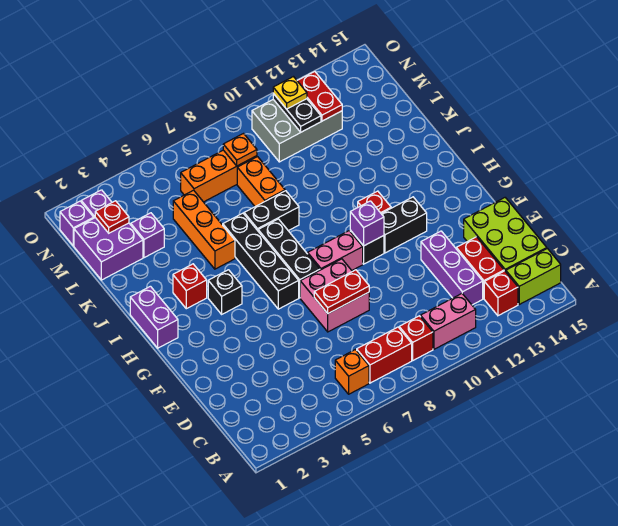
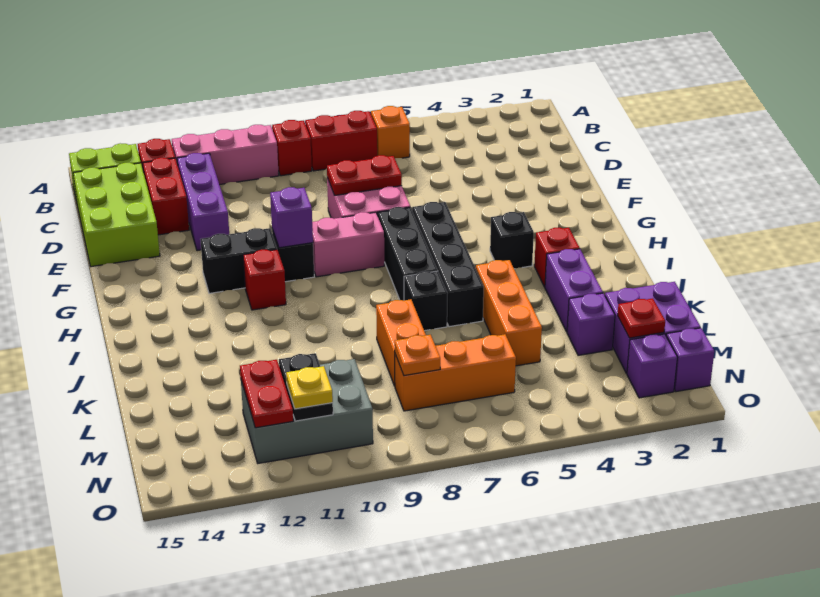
pink 1x2 brick [421,294,476,349] -> pink 1x3 brick [172,125,279,185]
purple 1x2 brick [130,286,178,348] -> purple 1x2 brick moved to [545,249,603,332]
black 1x2 brick [244,191,299,231] -> black 1x1 brick [404,271,448,331]

